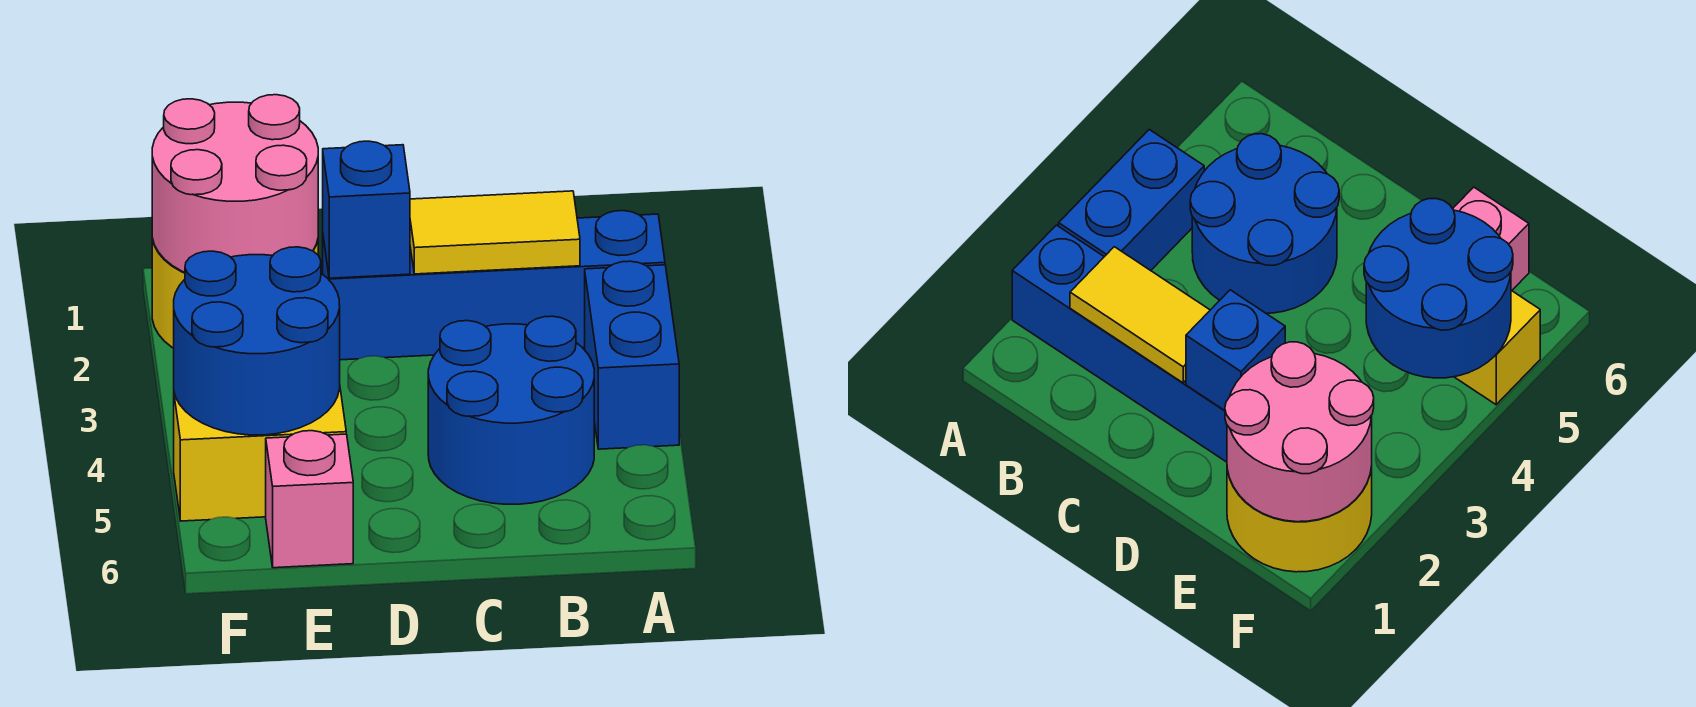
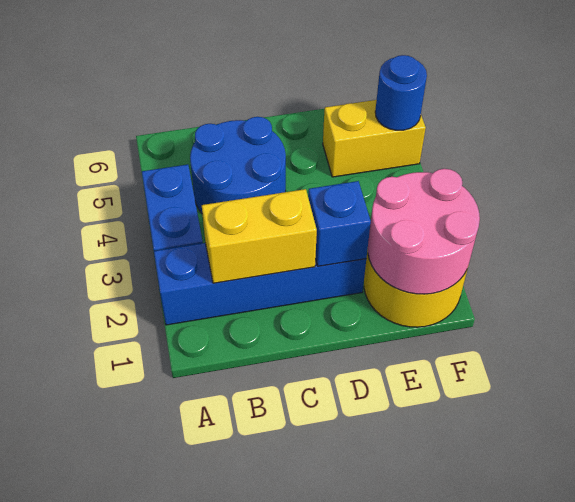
yellow 1x2 tile [410,191,580,274] -> yellow 1x2 brick [202,189,317,283]
blue 2x2 round brick [174,247,340,435] -> blue 1x1 round brick [375,55,427,130]
pink 1x1 brick [266,431,353,568] -> none

